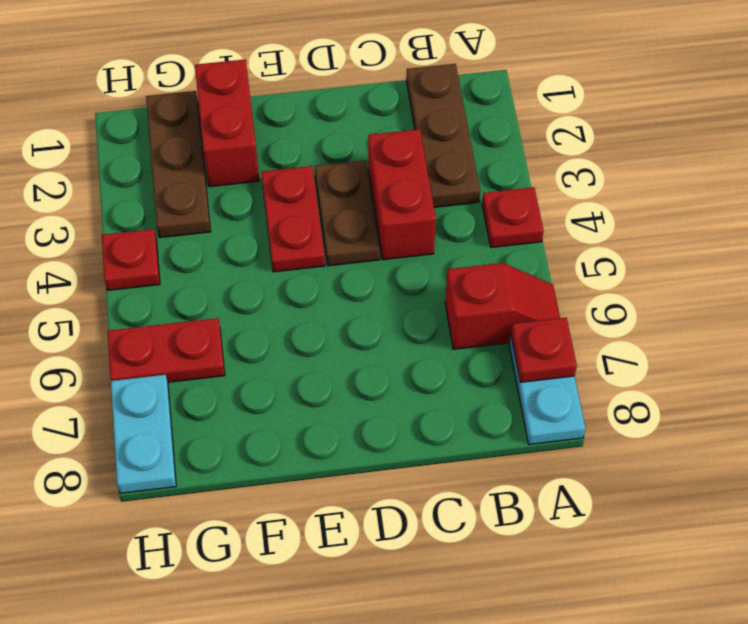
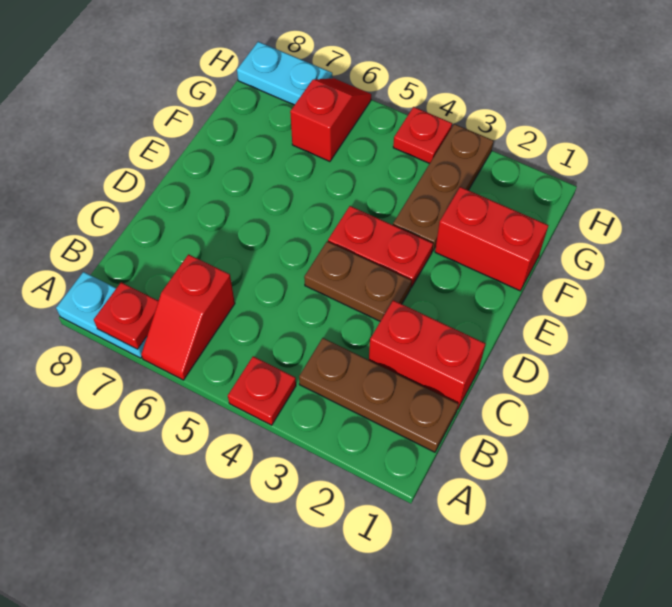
red 1x2 brick [368,129,436,260] -> red 1x2 brick moved to [369,300,485,409]
brown 1x3 plate [146,91,211,238] -> brown 1x3 plate turned to [393,124,493,251]
red 1x2 plate [108,318,225,382] -> red 1x2 slope [290,78,371,162]

